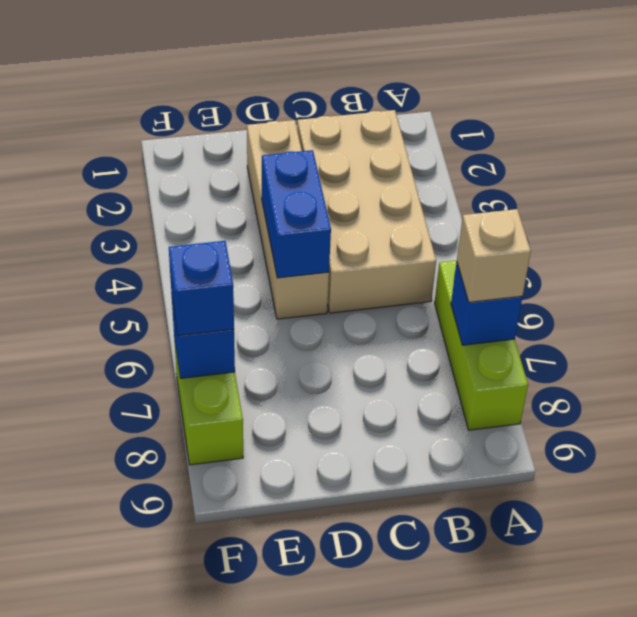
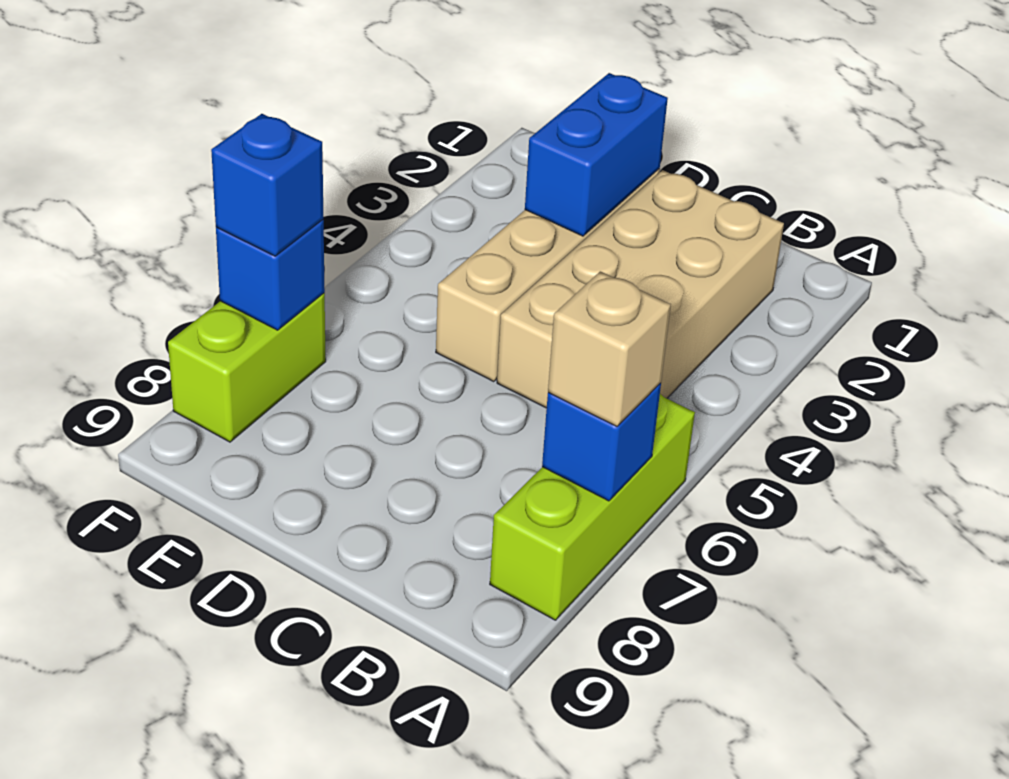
blue 1x2 brick [262,150,331,278] -> blue 1x2 brick moved to [525,73,668,236]

